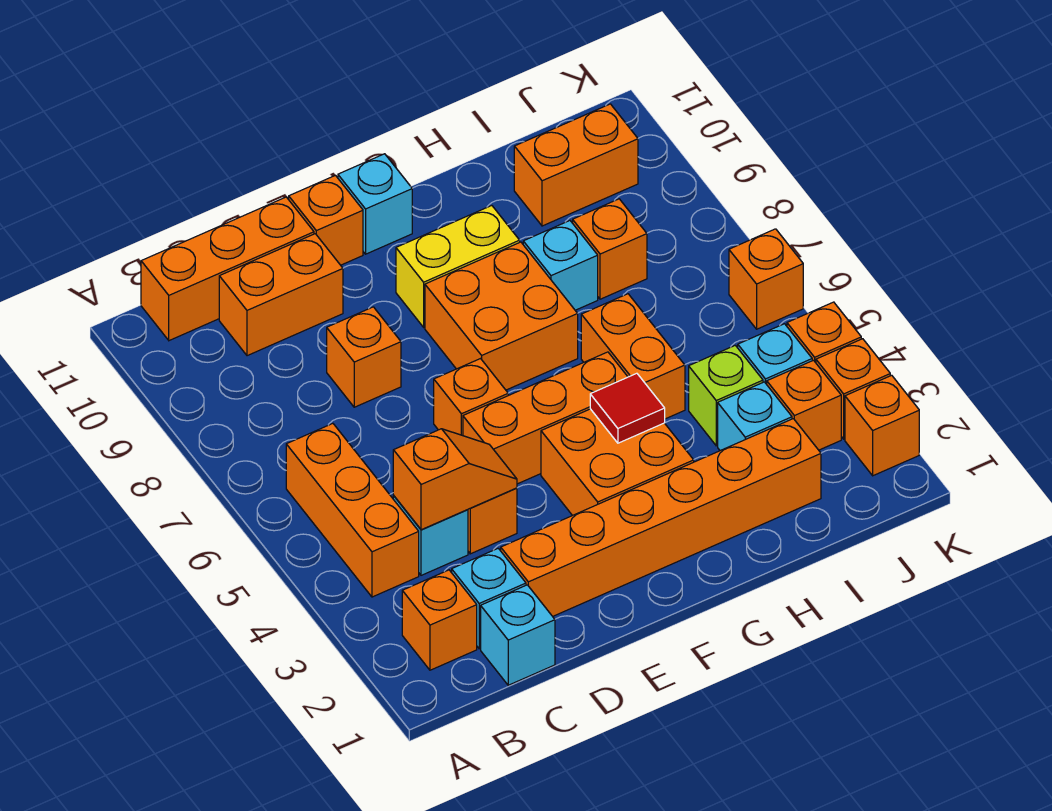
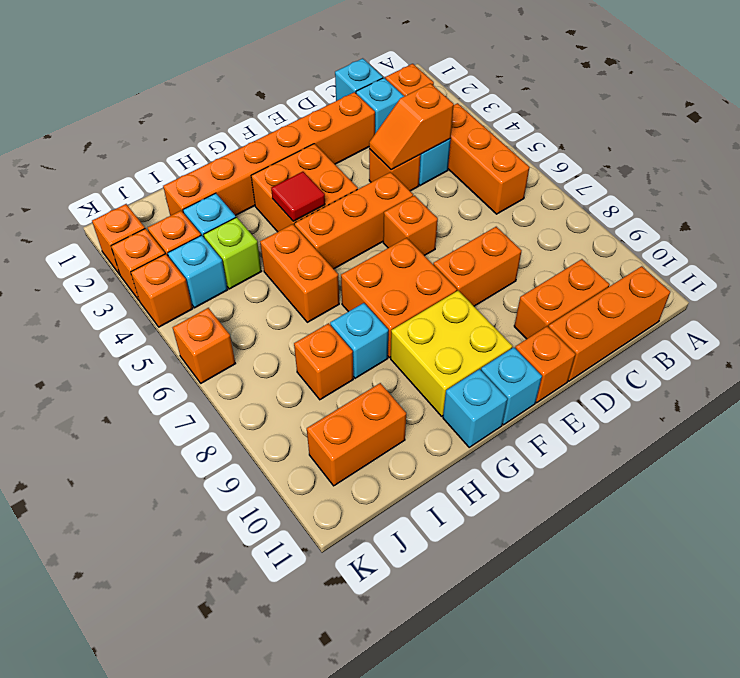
orange 1x1 brick [327,307,401,407] -> orange 1x2 brick [433,227,521,306]
yellow 1x2 brick [396,206,520,327] -> yellow 2x2 brick [391,291,512,416]
none -> cyan 1x1 brick [443,369,507,447]

